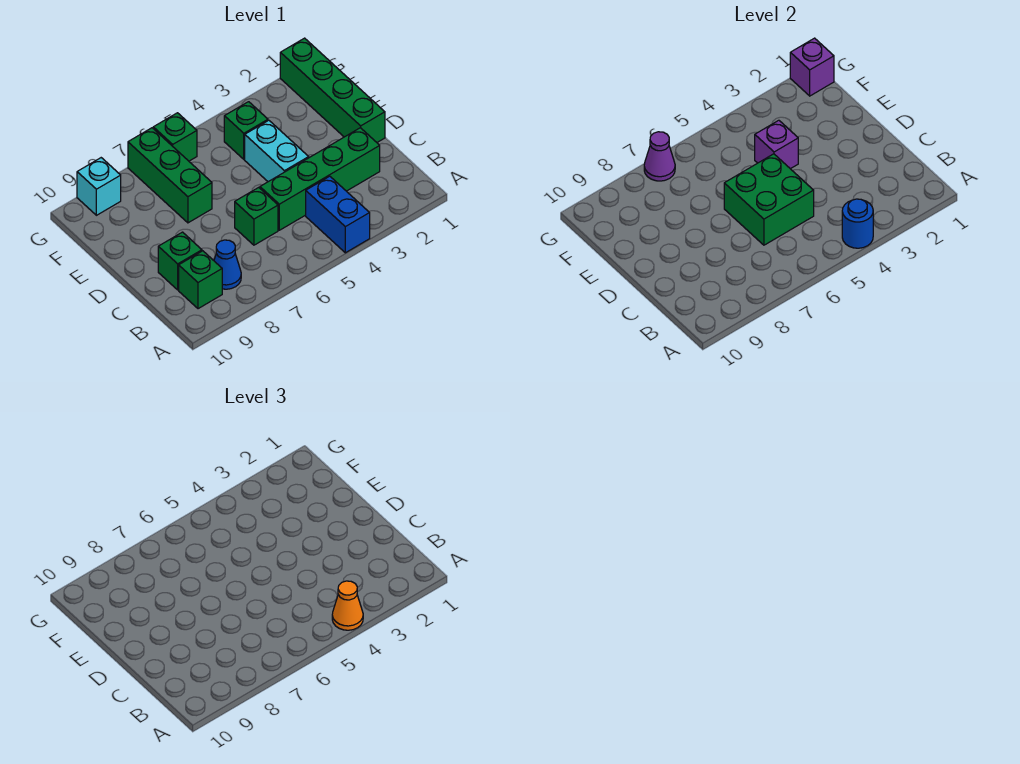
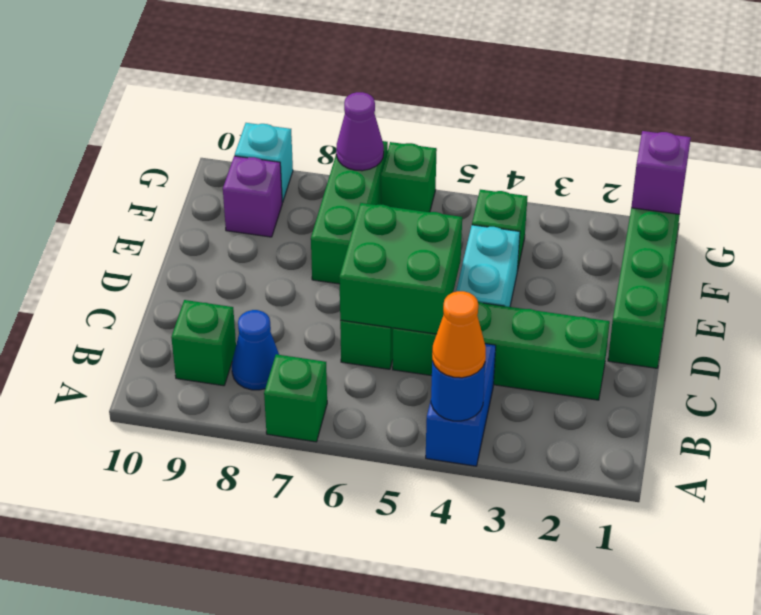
green 1x1 brick [158,232,202,290] -> green 1x1 brick moved to [264,354,327,442]
purple 1x1 brick [755,120,798,169] -> purple 1x1 brick moved to [223,156,282,237]

